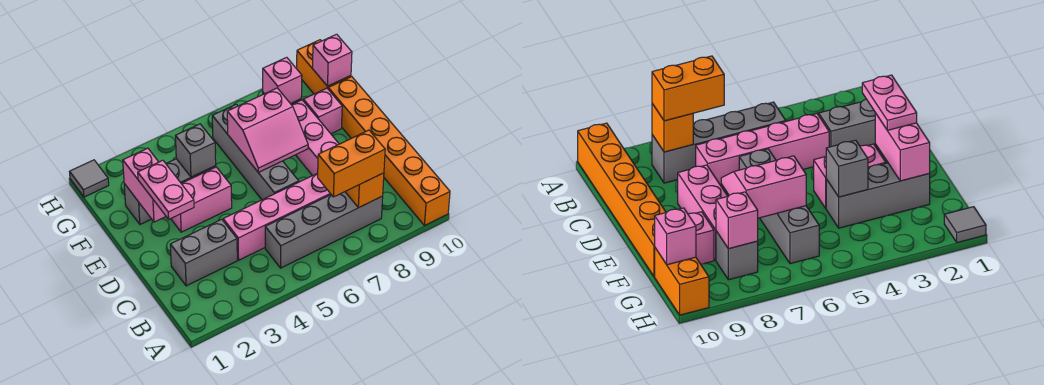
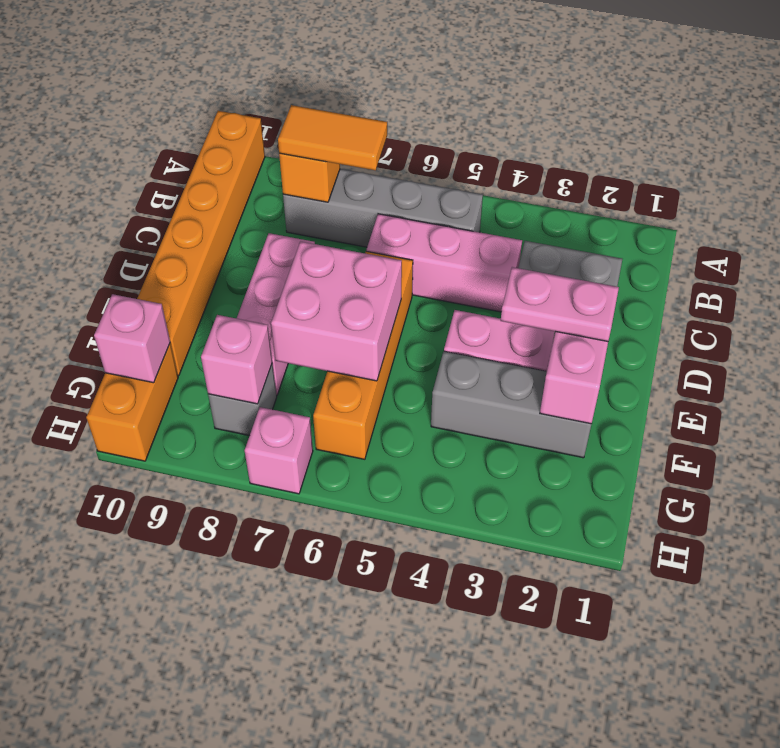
orange 1x2 brick [318,130,385,197] -> orange 1x2 tile [278,105,387,170]
pink 1x4 brick [223,173,331,260] -> pink 1x3 brick [367,214,522,312]
pink 1x2 plate [138,160,194,219] -> pink 1x2 plate turned to [501,267,619,341]
grey 1x4 brick [212,104,299,200] -> orange 1x4 brick [313,251,413,459]
pink 2x2 slope [227,88,308,172] -> pink 2x2 brick [271,241,402,381]
grey 1x1 brick [175,124,216,177] -> none
pink 1x1 brick [303,88,342,134] -> pink 1x1 brick moved to [245,407,313,494]
grey 1x1 tile [70,160,109,197] -> none

